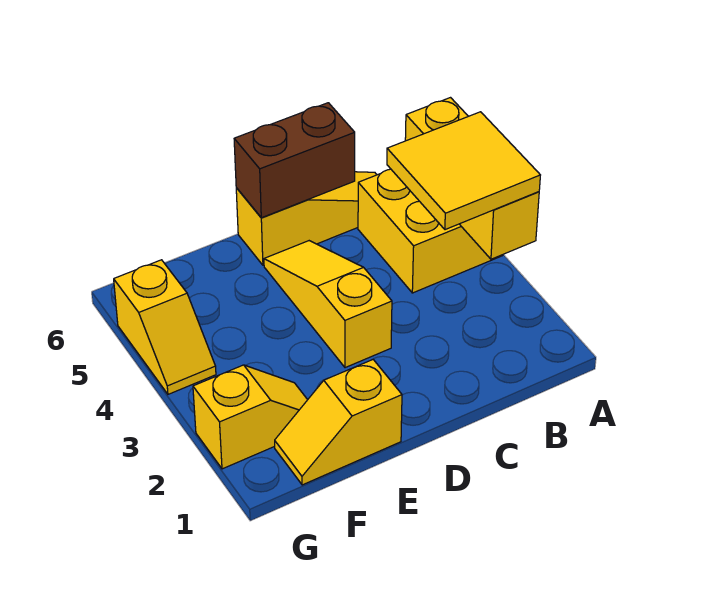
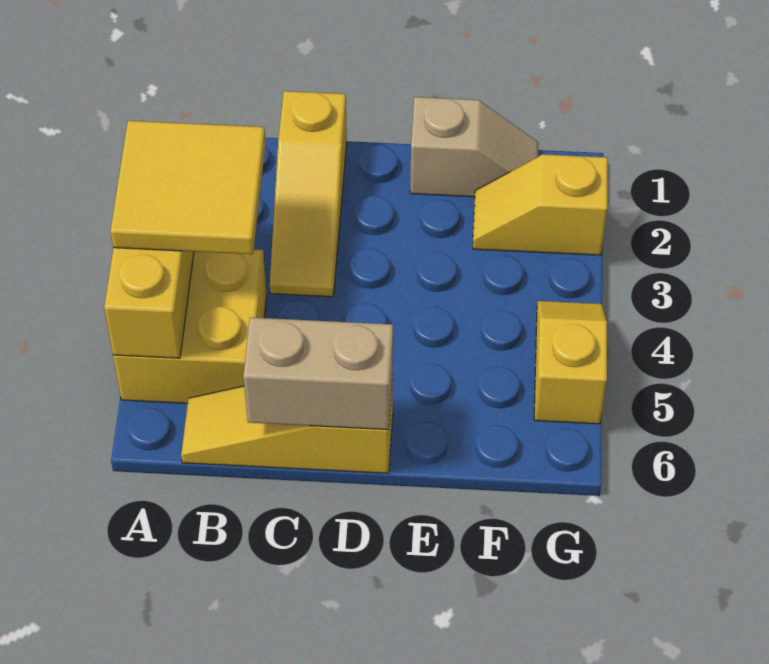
brown 1x2 brick [234,103,355,218] -> tan 1x2 brick [243,317,393,430]
yellow 1x3 slope [264,241,392,368] -> yellow 1x3 slope moved to [270,91,347,297]
yellow 1x2 slope [275,360,402,485] -> tan 1x2 slope [410,97,539,197]

